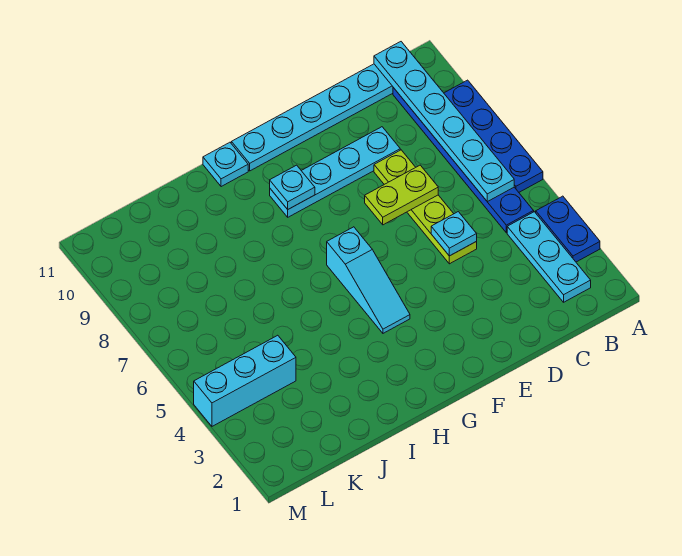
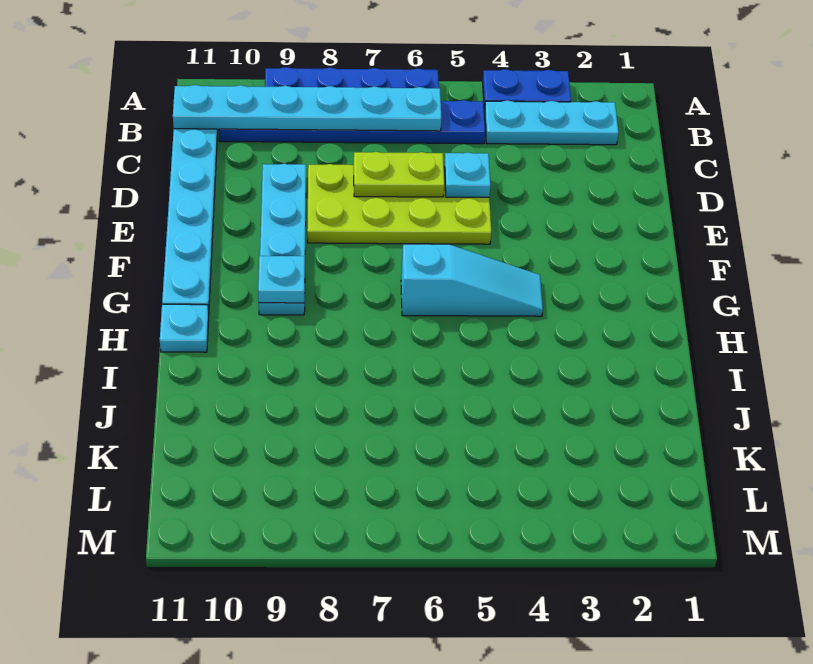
lime 1x4 plate [374,150,477,264] -> lime 2x4 plate [307,164,491,244]
lime 1x2 plate [365,165,438,225] -> lime 1x2 plate turned to [354,152,444,197]
cyan 1x3 brick [194,335,296,426] -> none

